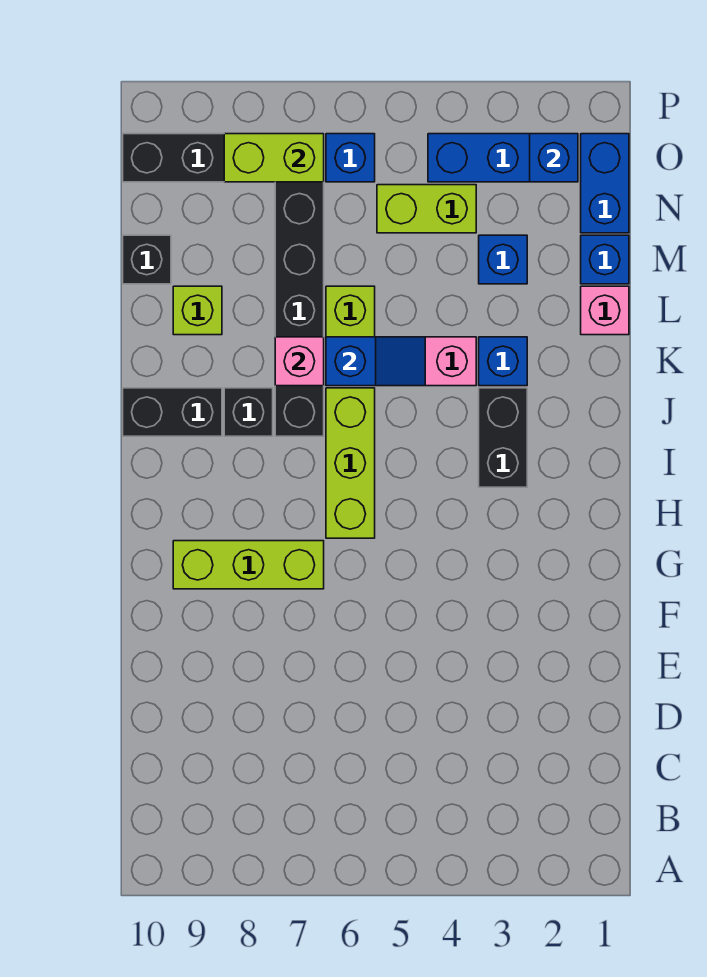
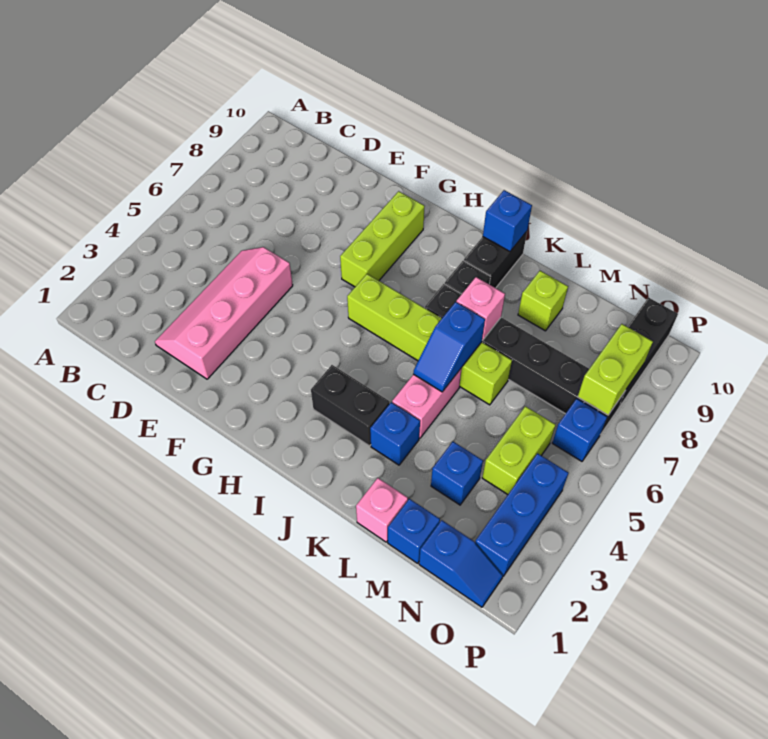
none -> pink 2x4 slope [155,247,293,379]
black 1x1 brick [123,235,171,284] -> none
blue 1x2 brick [581,134,629,233] -> blue 1x2 slope [419,520,503,607]
blue 1x1 brick [530,134,578,182] -> blue 1x1 brick moved to [483,190,532,251]

